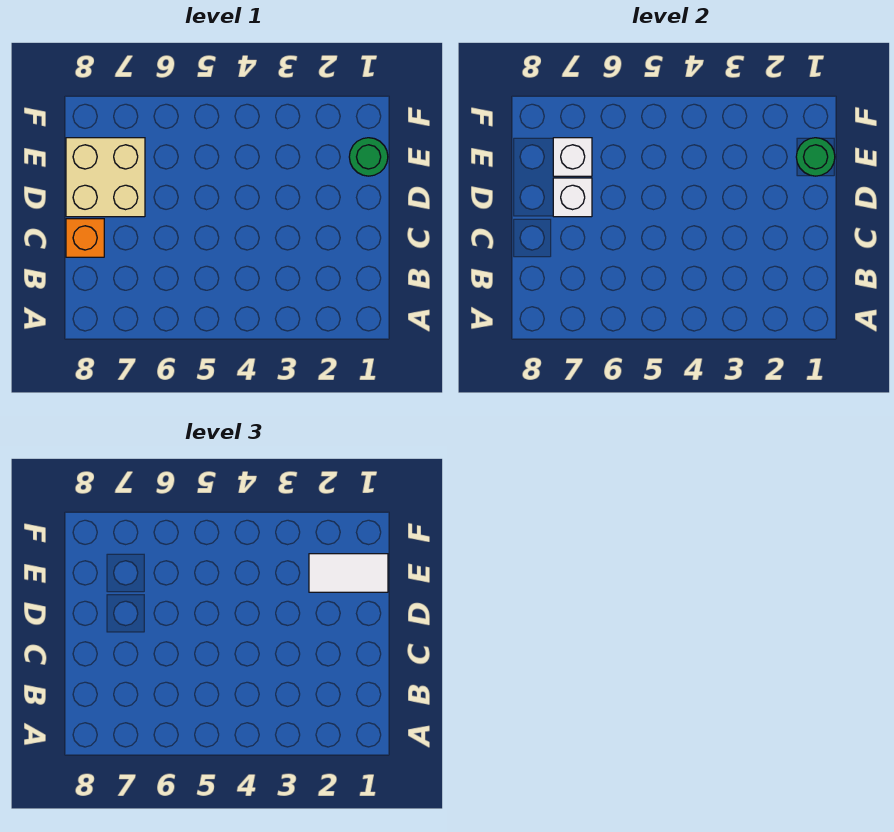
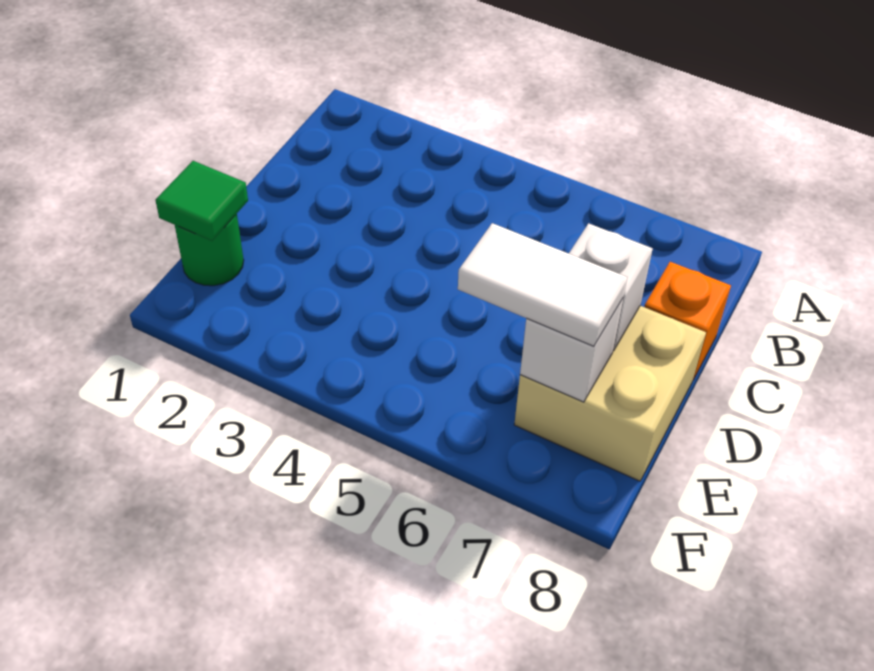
green 1x1 round brick [796,138,835,176] -> green 1x1 tile [155,161,248,241]
white 1x2 tile [309,554,388,592] -> white 1x2 tile moved to [458,223,627,346]

